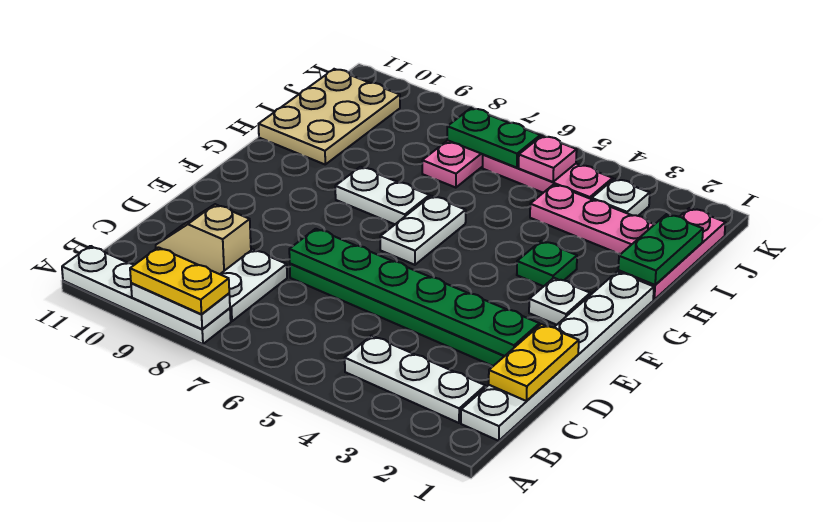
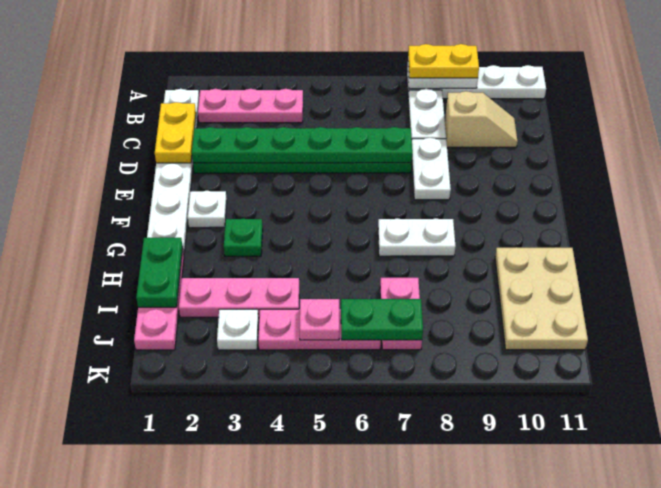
white 1x3 plate [345,336,485,423] -> pink 1x3 plate [198,89,303,123]
white 1x2 plate [380,196,466,265] -> white 1x2 plate moved to [412,138,451,200]

